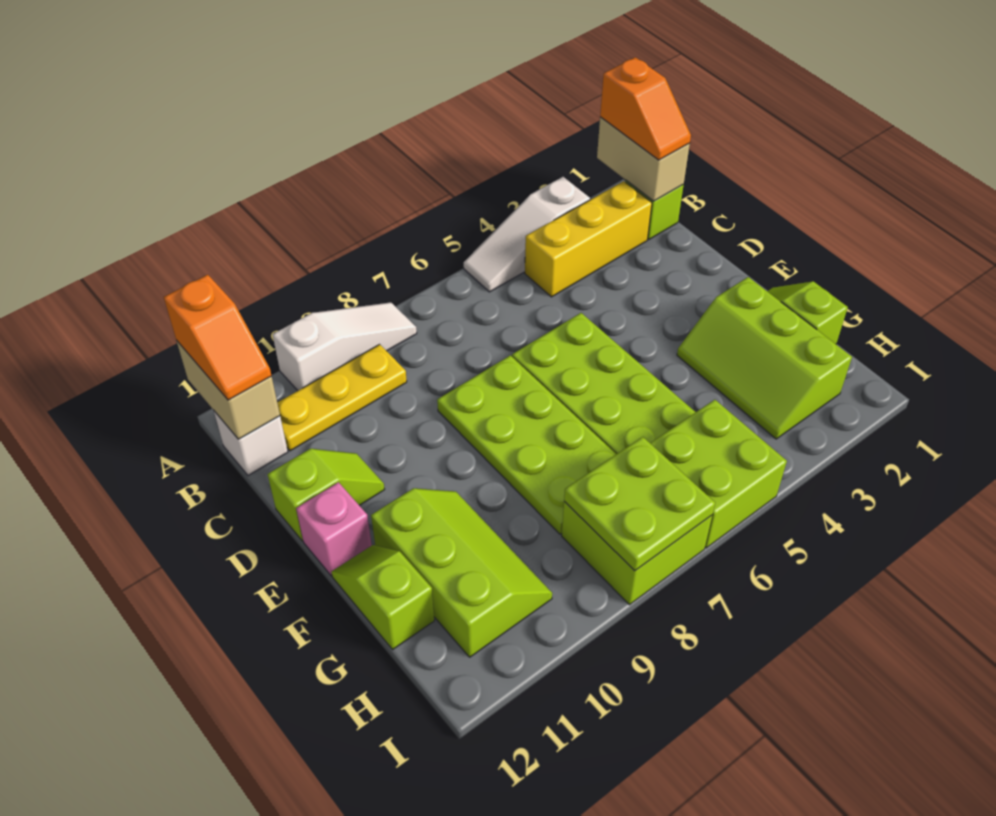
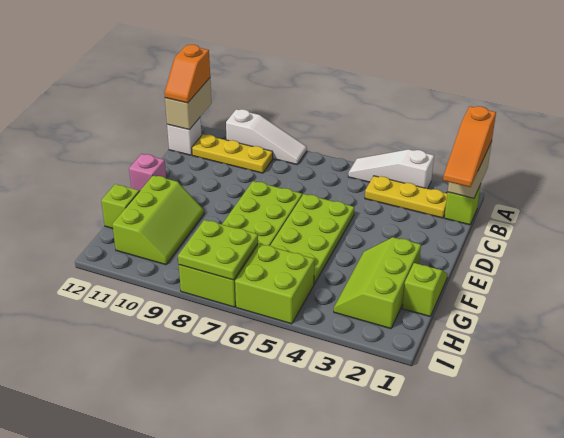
orange 1x2 slope [600,57,691,160] -> orange 1x3 slope [443,106,496,187]
yellow 1x3 brick [525,181,652,297] -> yellow 1x3 plate [365,176,447,218]
lime 1x2 slope [268,449,385,541] -> none

